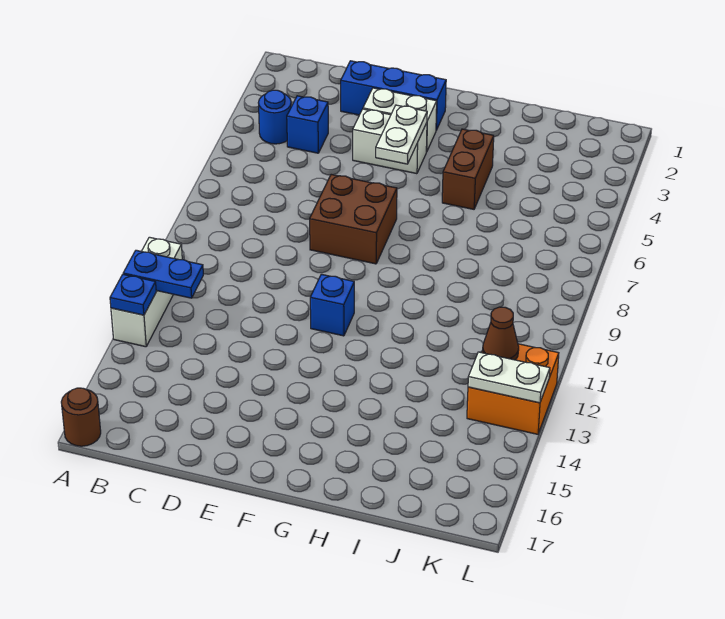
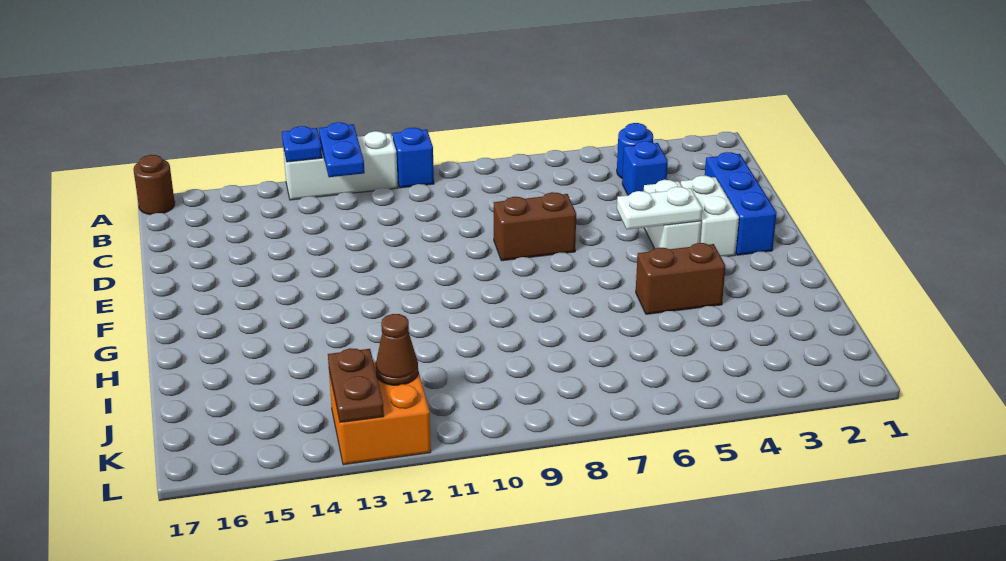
brown 2x2 brick [310,174,397,264] -> brown 1x2 brick [494,192,576,261]
blue 1x1 brick [310,274,354,336] -> blue 1x1 brick moved to [393,128,434,188]
white 1x2 plate [468,352,550,403] -> brown 1x2 plate [328,348,384,422]

